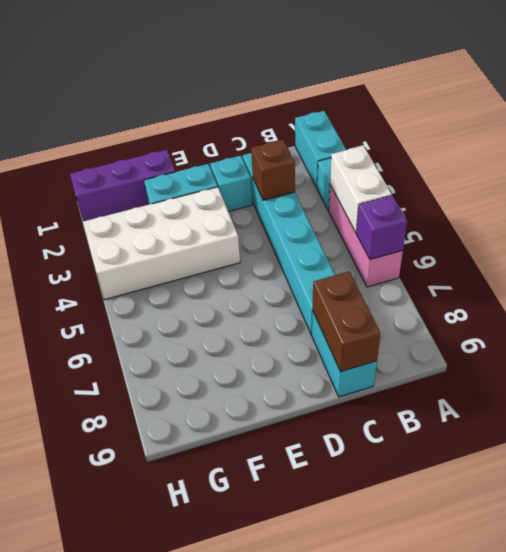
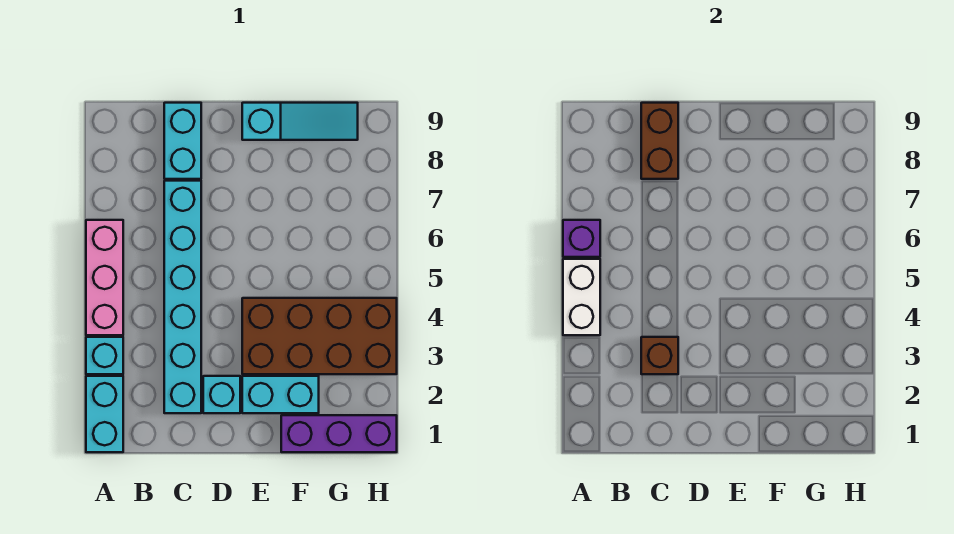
white 2x4 brick [83,187,240,300] -> brown 2x4 brick [242,298,397,374]
none -> cyan 1x3 slope [242,103,358,140]

